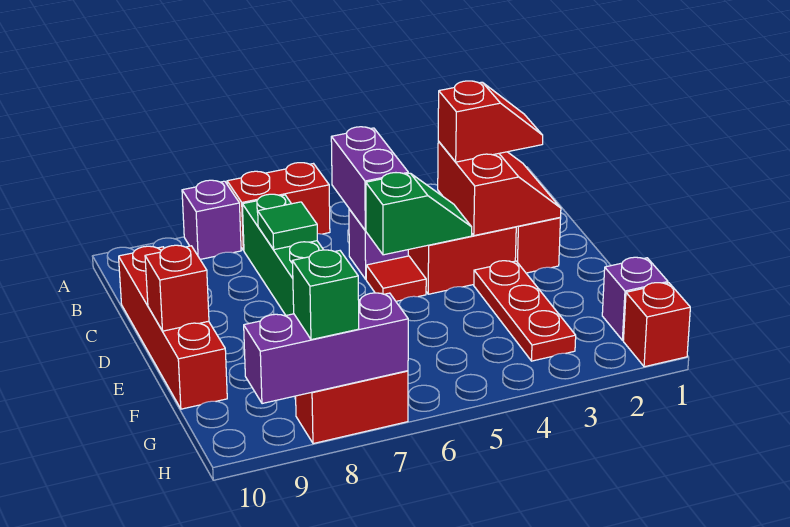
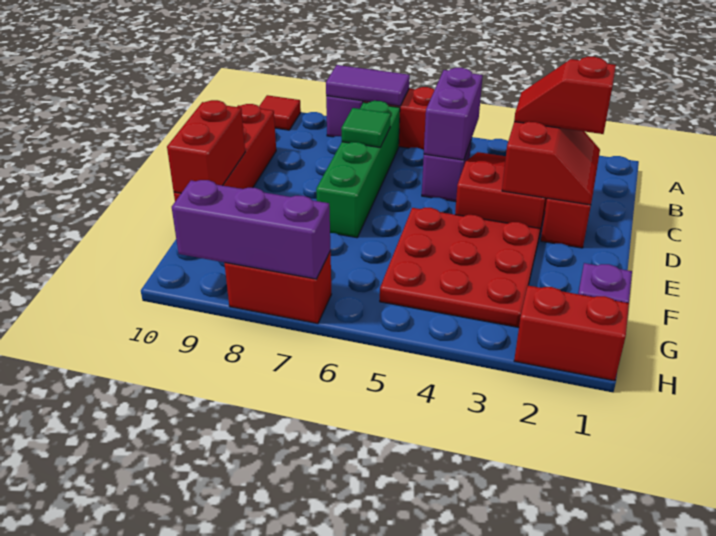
none -> purple 1x2 tile [326,65,410,106]
red 1x2 slope [438,81,543,162] -> red 1x2 slope turned to [514,57,616,134]
green 1x2 slope [366,173,472,255] -> none
red 1x1 tile [366,256,426,301] -> red 1x1 tile moved to [259,95,301,130]
red 1x3 plate [474,261,576,361] -> red 3x3 plate [380,208,540,327]
red 1x1 brick [145,245,209,331] -> red 1x2 brick [167,100,245,193]
red 1x1 brick [623,283,690,367] -> red 1x2 brick [514,285,629,381]
green 1x1 brick [292,250,359,340] -> none

